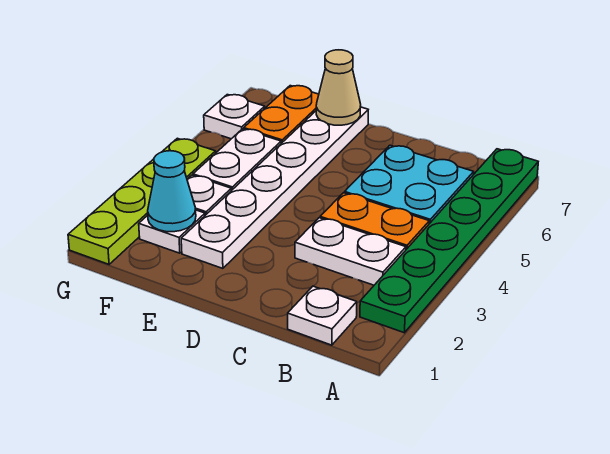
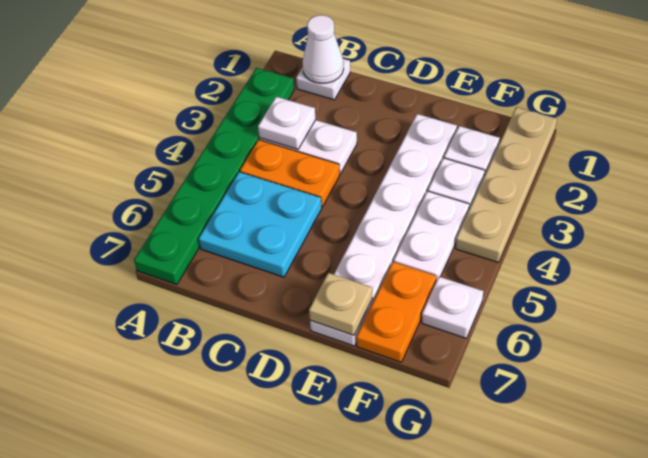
none -> white 1x1 cone [302,15,344,84]
none -> white 1x1 plate [258,97,316,149]
tan 1x1 cone [316,50,361,125] -> tan 1x1 plate [309,273,372,335]
cyan 1x1 cone [148,151,196,232] -> none
lime 1x4 plate [68,138,216,264] -> tan 1x4 plate [456,107,557,263]

